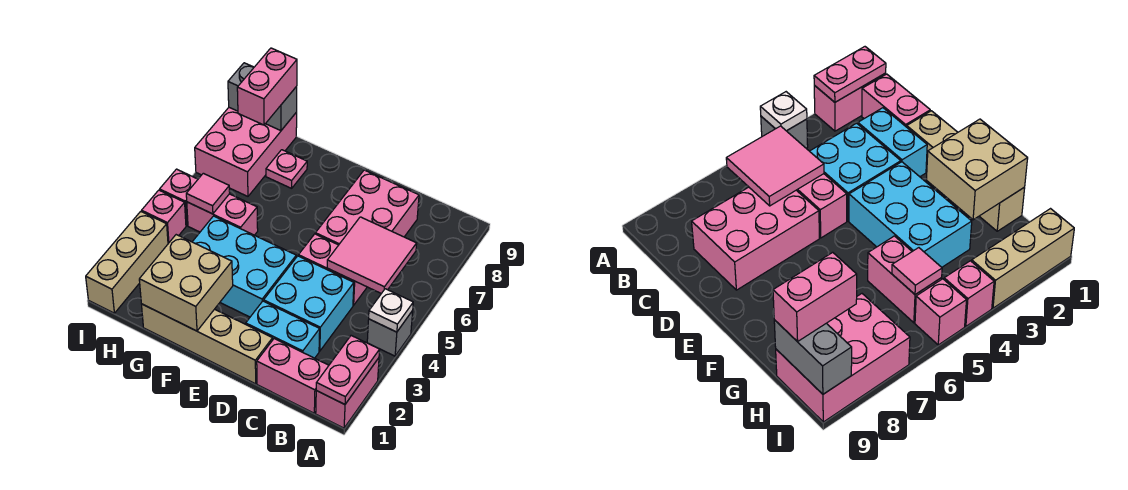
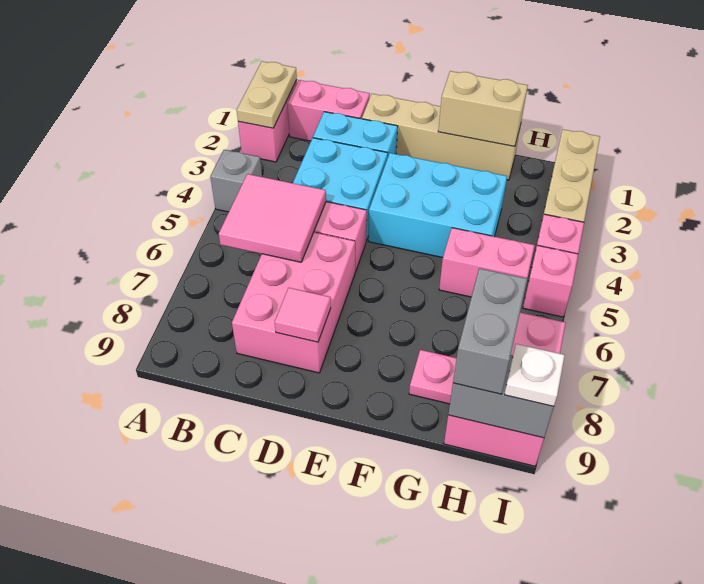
pink 1x2 plate [316,336,380,404] -> tan 1x2 plate [237,61,297,128]
white 1x1 plate [369,289,413,332] -> white 1x1 plate moved to [504,344,565,406]
tan 2x2 brick [139,235,233,331] -> tan 1x2 brick [438,71,528,147]
pink 1x1 tile [186,173,230,214] -> pink 1x1 tile moved to [275,288,331,342]
pink 1x2 brick [237,48,297,125] -> grey 1x2 brick [453,268,527,394]

